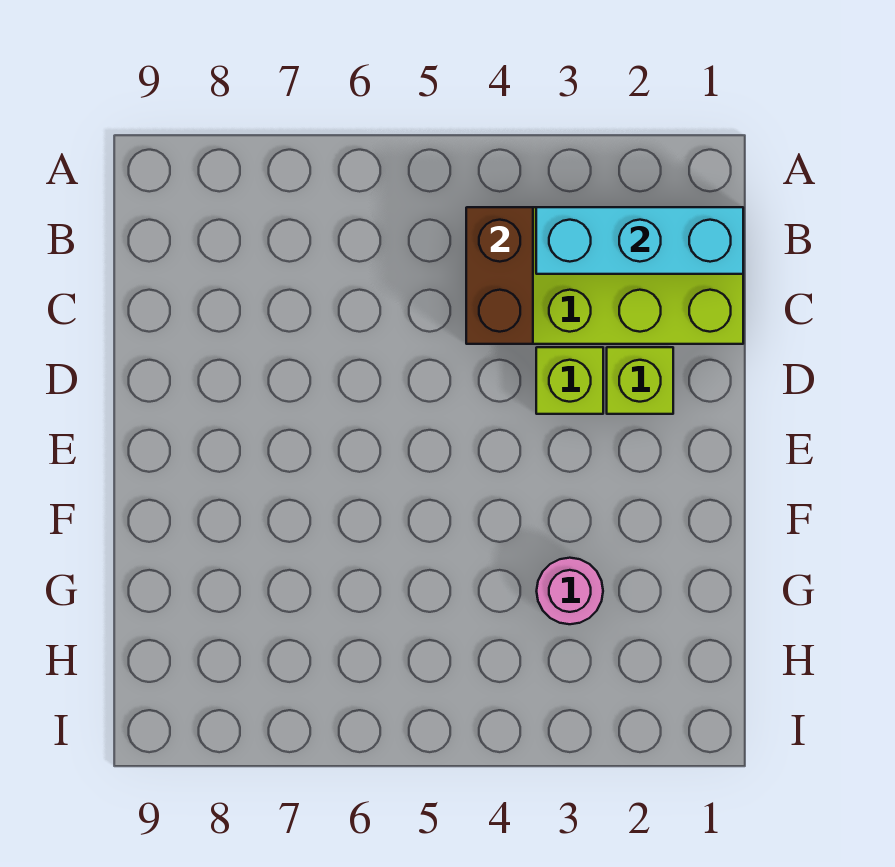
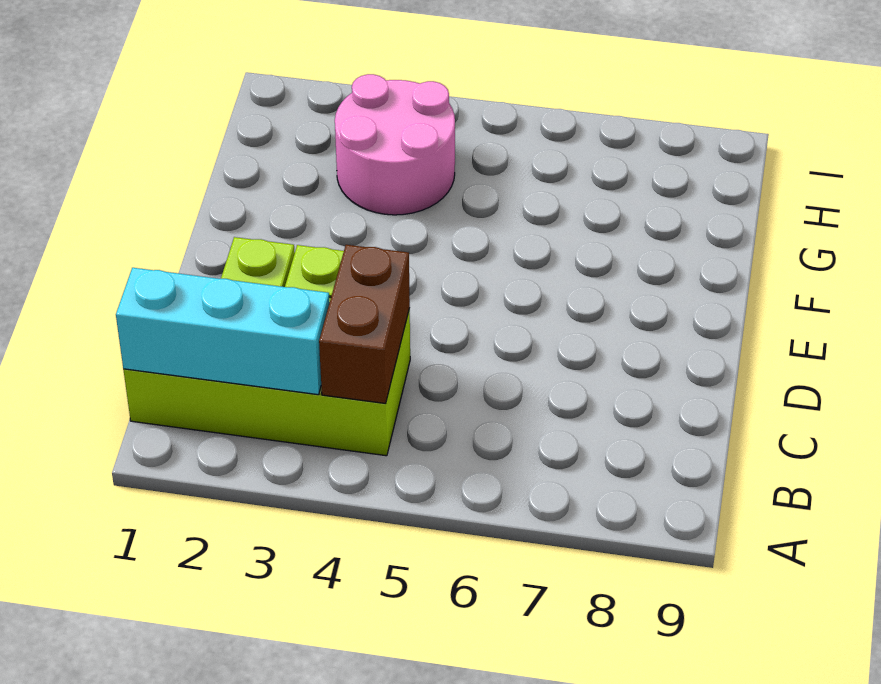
pink 1x1 round brick [537,558,603,624] -> pink 2x2 round brick [335,74,455,215]

